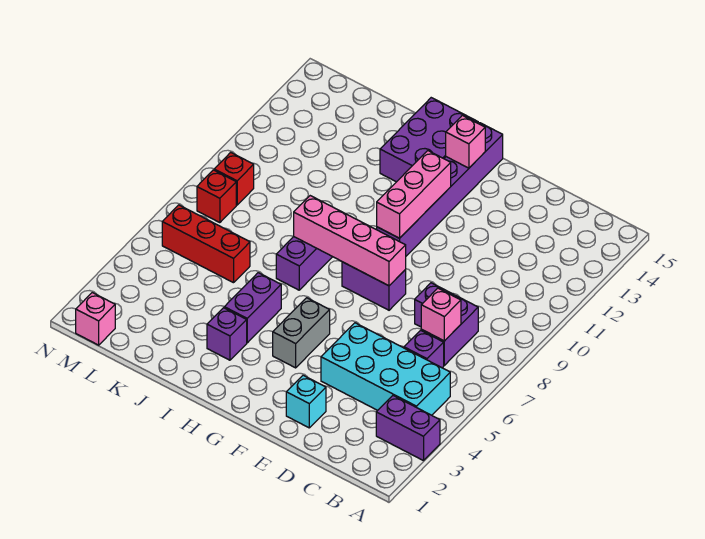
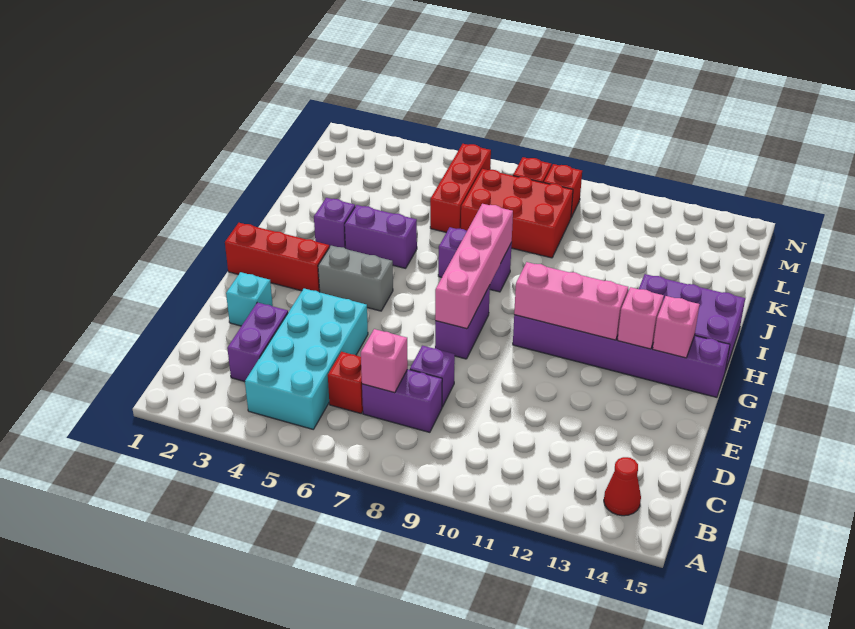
purple 1x2 brick [376,396,440,461] -> purple 1x2 brick moved to [227,302,288,382]
none -> red 1x1 cone [604,457,641,516]
purple 1x1 brick [404,330,444,368] -> red 1x1 brick [328,352,363,414]
none -> red 1x3 brick [225,223,329,292]
none -> red 2x3 brick [461,169,573,258]
pink 1x1 brick [76,293,115,345] -> pink 1x1 brick moved to [618,287,664,349]

